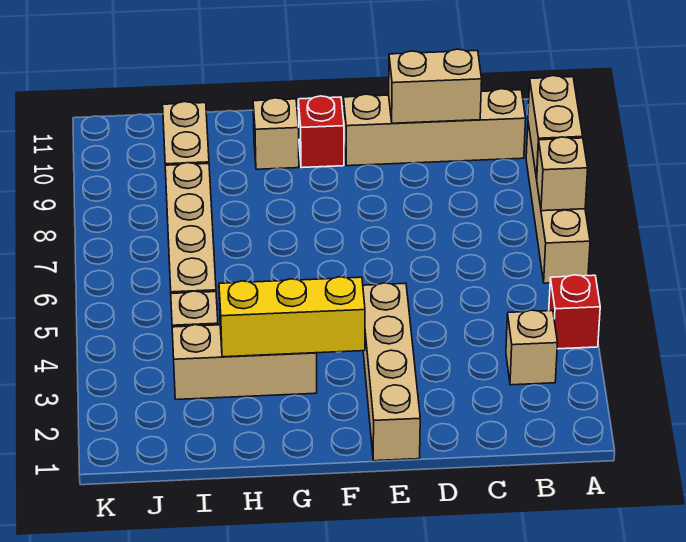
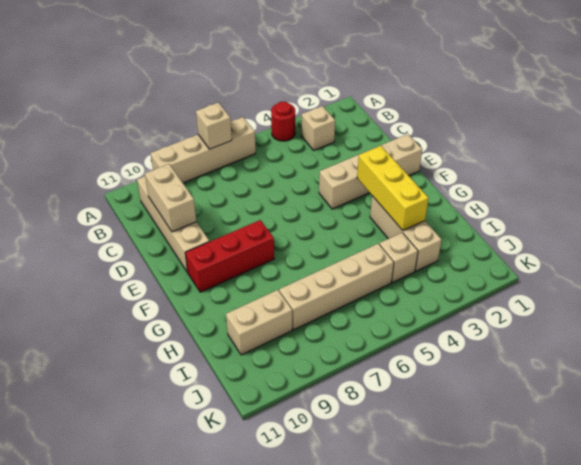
red 1x1 brick [549,275,600,349] -> red 1x1 round brick [271,102,295,141]
tan 1x2 brick [528,76,583,179] -> none
red 1x1 brick [298,96,344,168] -> red 1x3 brick [185,220,274,292]
tan 1x1 brick [253,98,299,169] -> none

